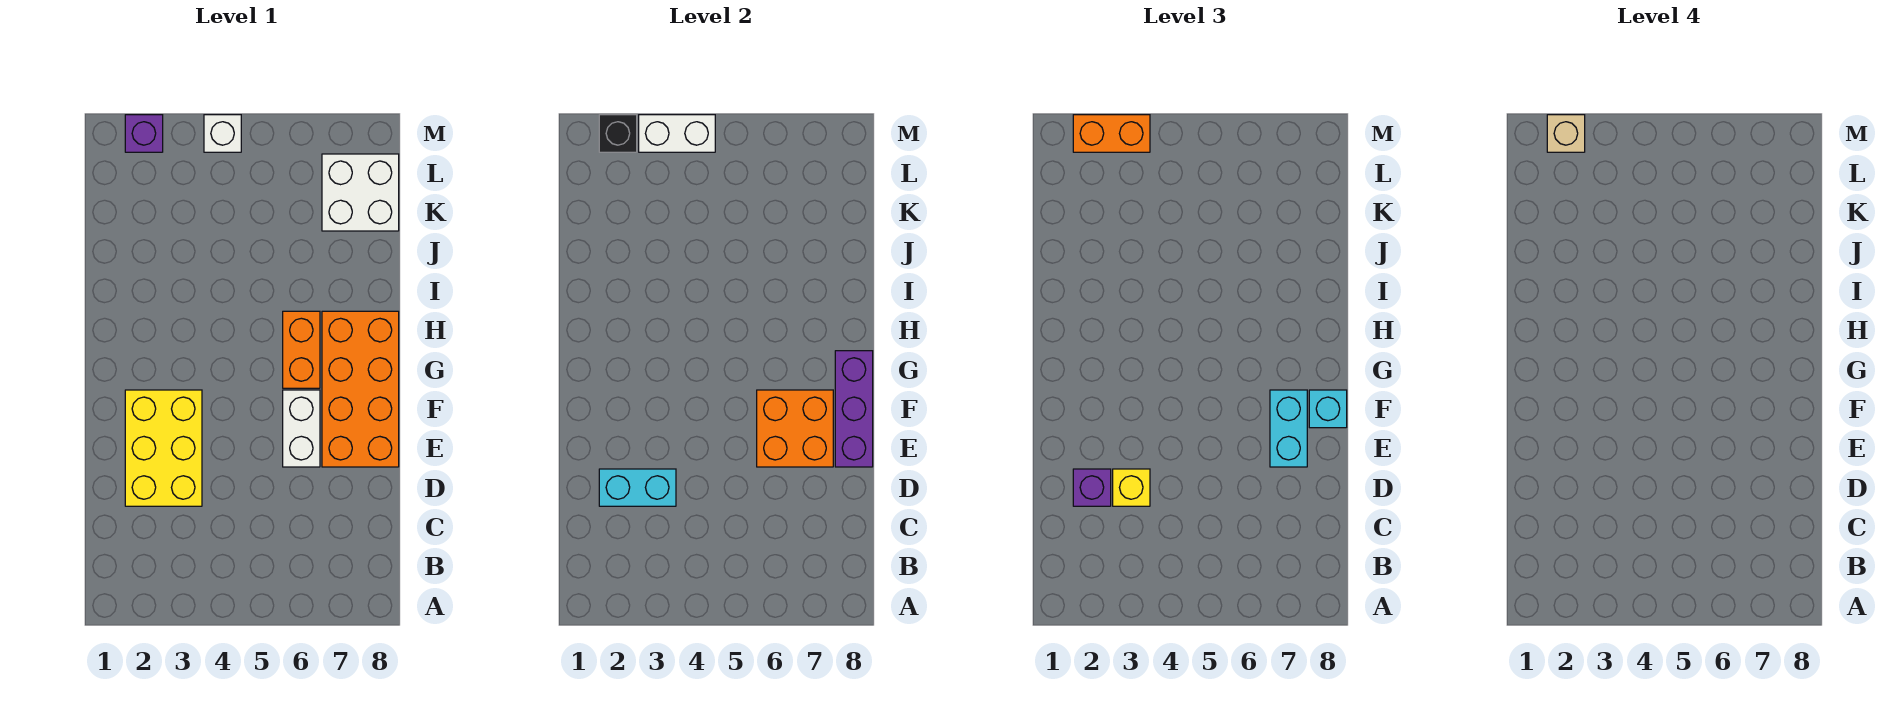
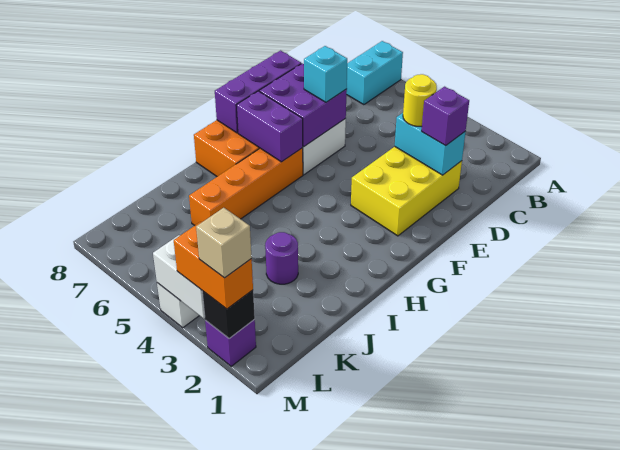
yellow 1x1 brick [1113,469,1150,506] -> yellow 1x1 round brick [403,74,437,126]
orange 2x2 brick [757,390,833,467] -> purple 2x2 brick [259,63,347,147]
cyan 1x2 brick [1270,390,1307,467] -> cyan 1x2 brick moved to [346,41,403,105]
cyan 1x1 brick [1309,390,1347,428] -> cyan 1x1 brick moved to [304,46,347,102]
orange 1x2 brick [283,311,320,388] -> orange 1x4 brick [189,148,303,225]
none -> purple 1x2 brick [236,91,303,162]
none -> purple 1x1 round brick [265,232,298,284]
white 2x2 brick [322,154,399,231] -> none

